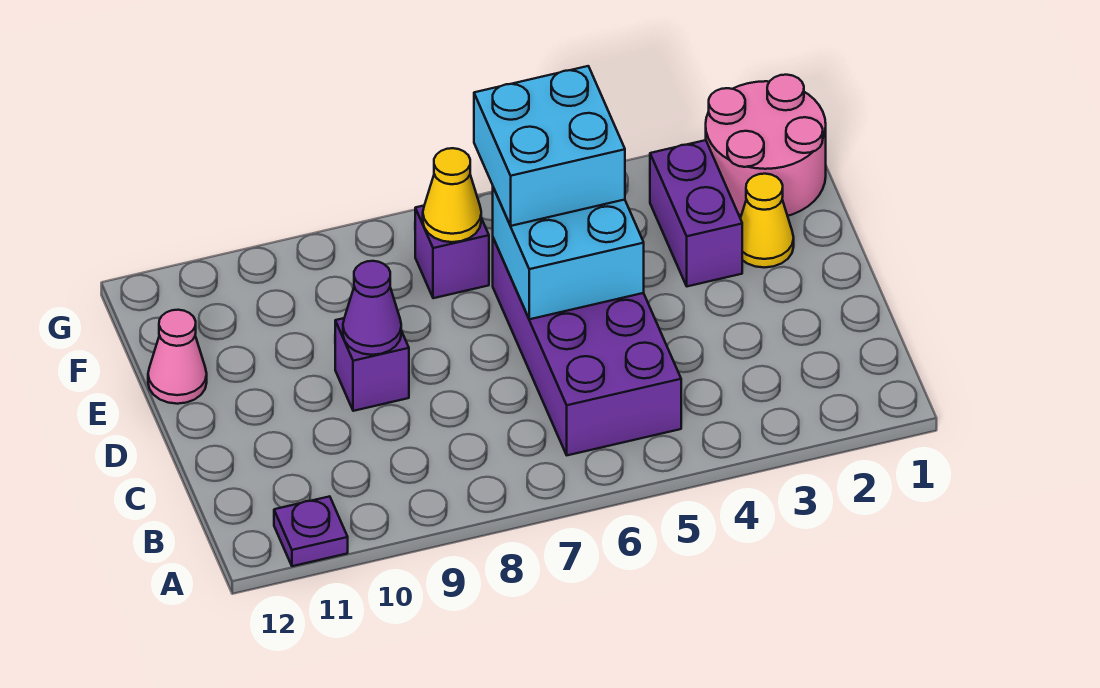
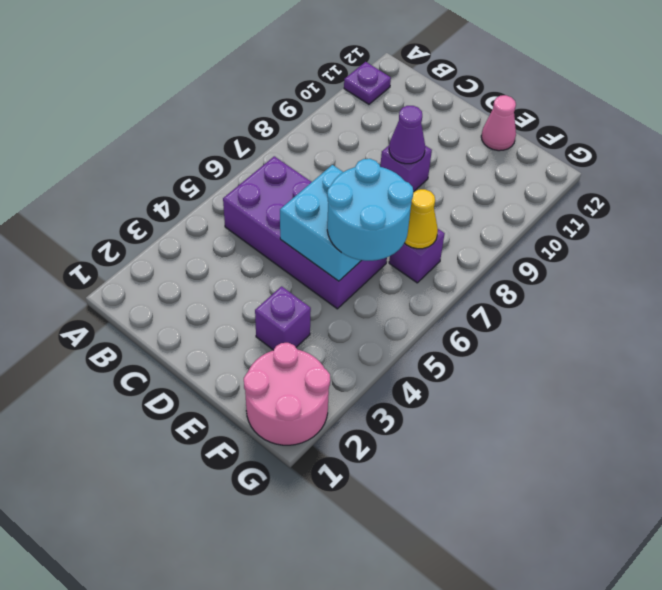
yellow 1x1 cone [740,174,794,268] -> none
purple 1x2 brick [650,140,742,286] -> purple 1x1 brick [255,286,311,350]
cyan 2x2 brick [474,66,625,226] -> cyan 2x2 round brick [327,159,413,261]

